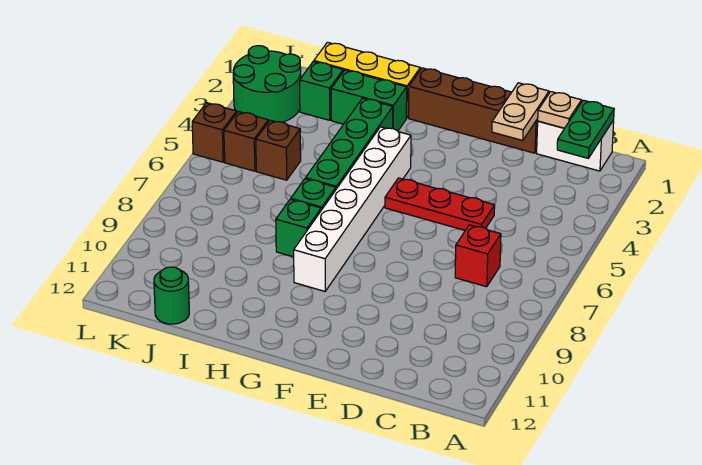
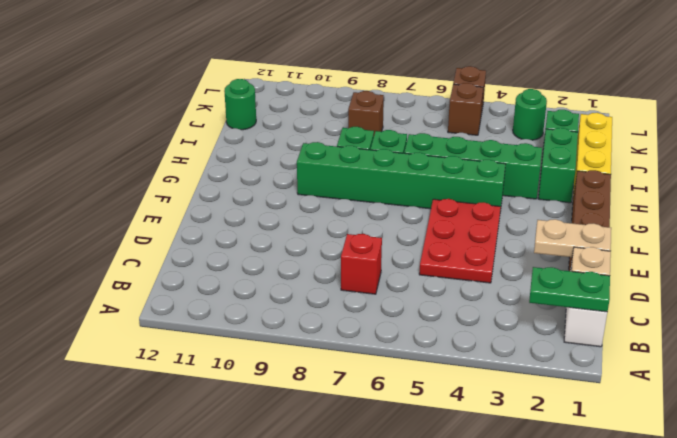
red 1x3 plate [385,178,495,230] -> red 2x3 plate [419,199,501,283]
white 1x6 brick [294,127,411,291] -> green 1x6 brick [297,142,505,211]
brown 1x1 brick [256,120,301,180] -> brown 1x1 brick moved to [348,91,384,134]
green 2x2 round brick [233,46,301,122] -> green 1x1 round brick [513,89,547,140]

